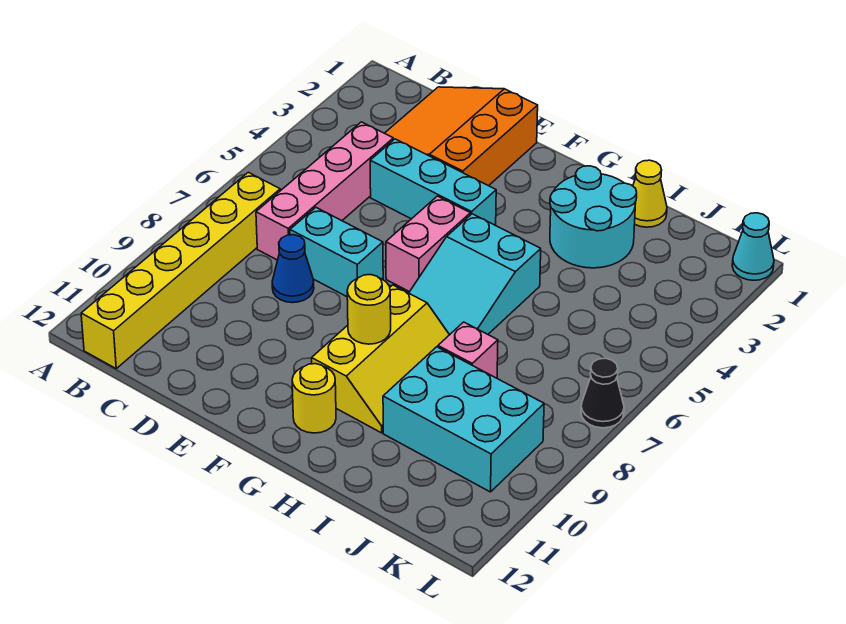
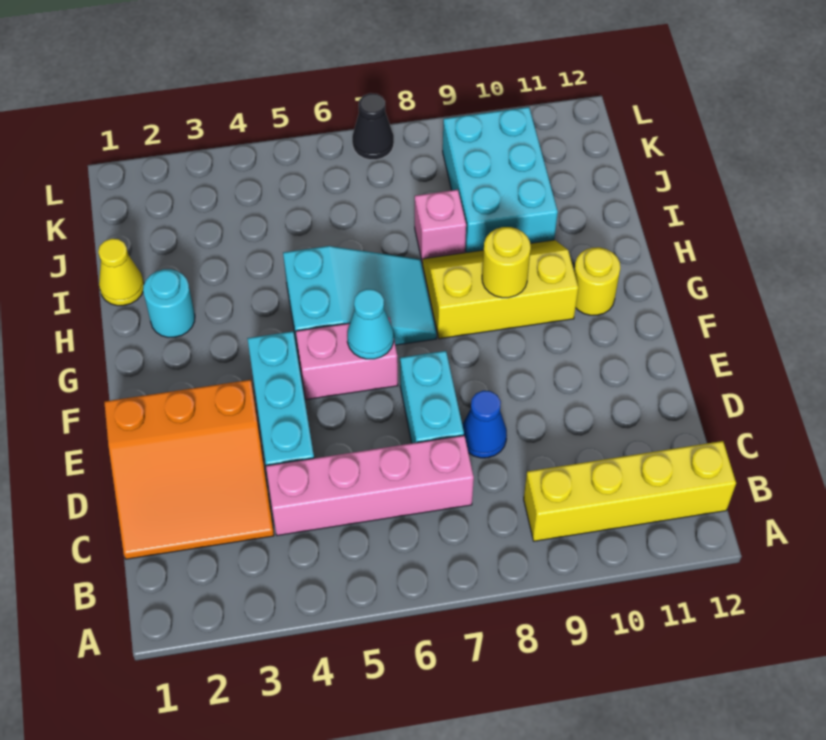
yellow 1x6 brick [81,172,280,368] -> yellow 1x4 brick [524,441,736,541]
cyan 2x2 round brick [550,166,637,268] -> cyan 1x1 round brick [143,269,195,338]
cyan 1x1 cone [732,213,774,280] -> cyan 1x1 cone moved to [347,289,394,359]

